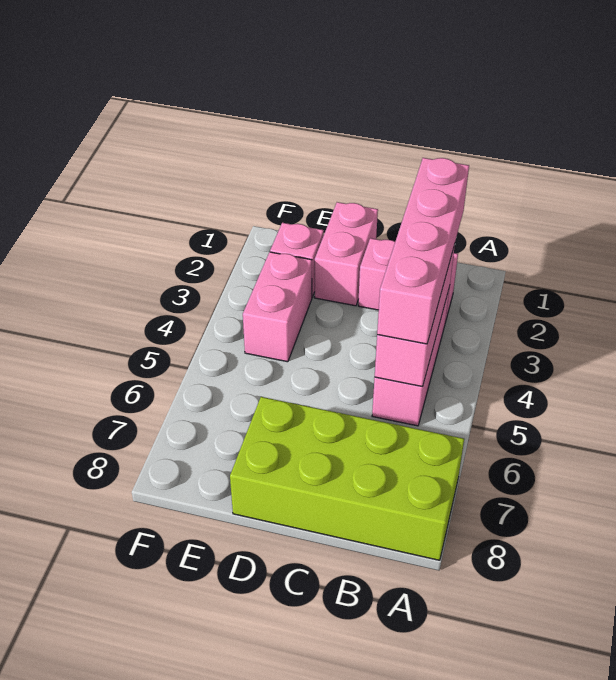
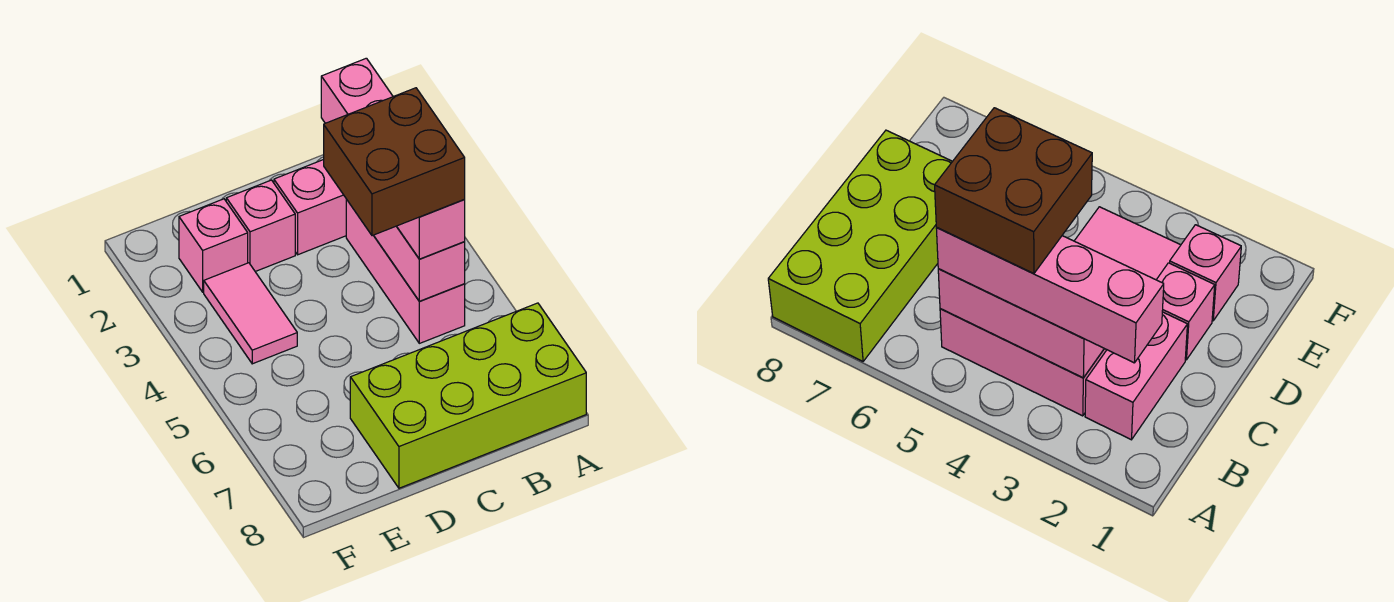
none -> brown 2x2 brick [324,88,465,236]
pink 1x2 brick [314,202,378,306] -> pink 1x1 brick [226,180,295,272]
pink 1x2 brick [243,252,312,362] -> pink 1x2 tile [204,263,297,364]

